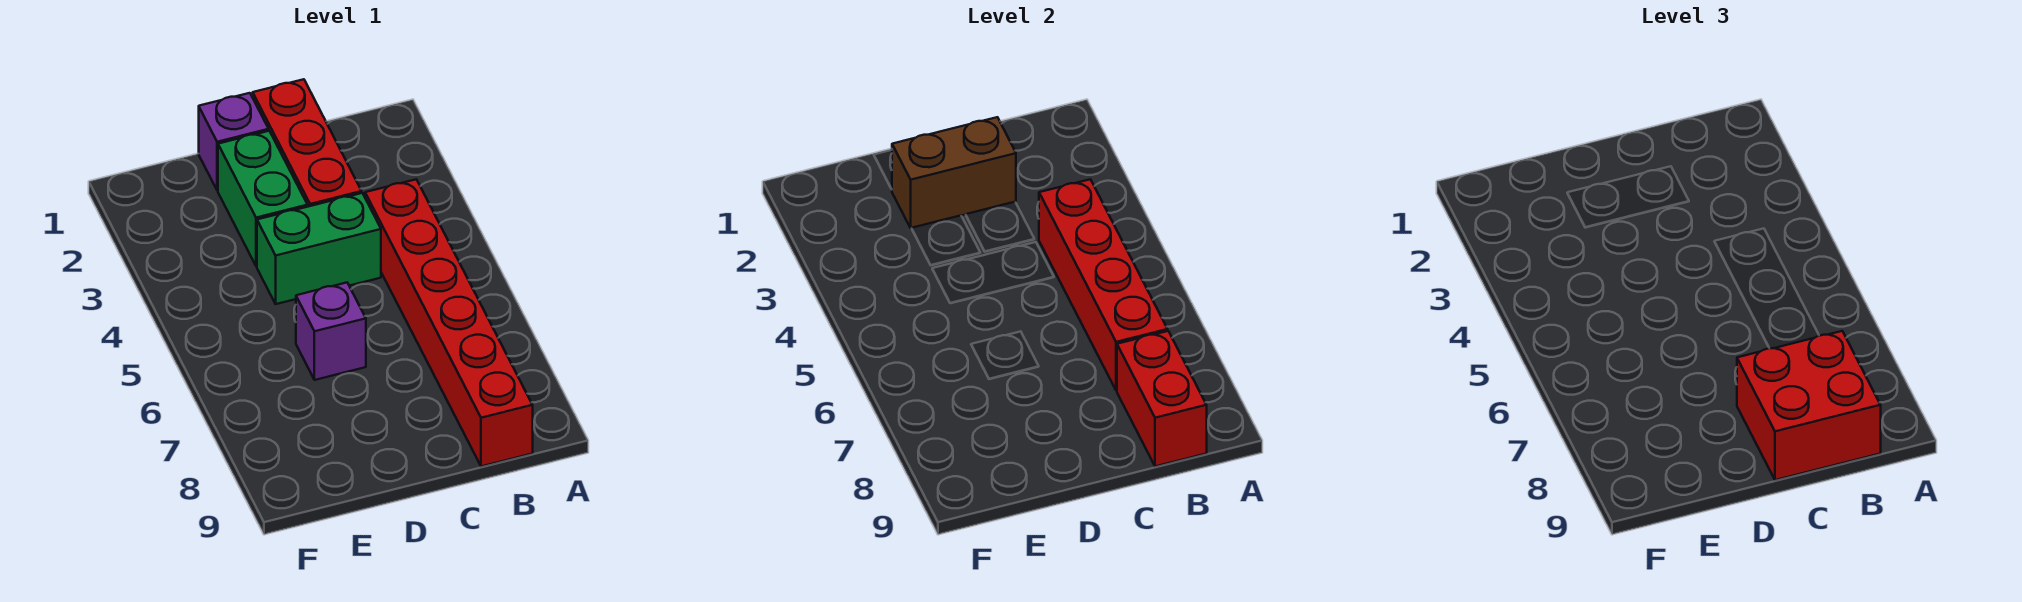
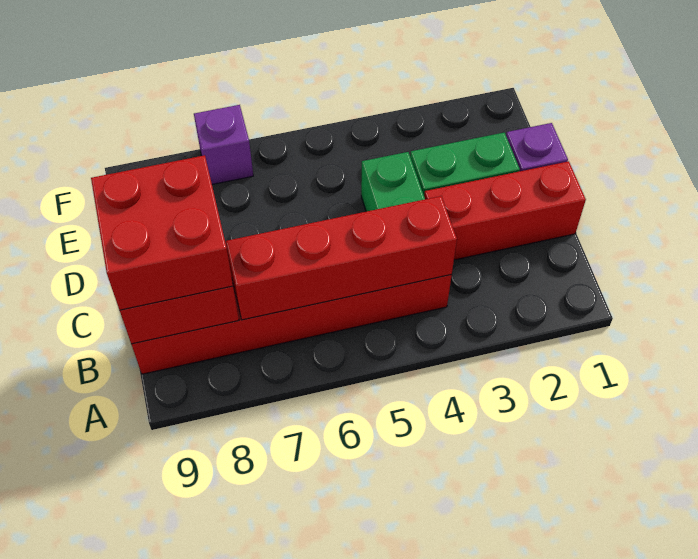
brown 1x2 brick [892,117,1016,228] -> none
purple 1x1 brick [296,283,366,380] -> purple 1x1 brick moved to [194,105,253,184]

